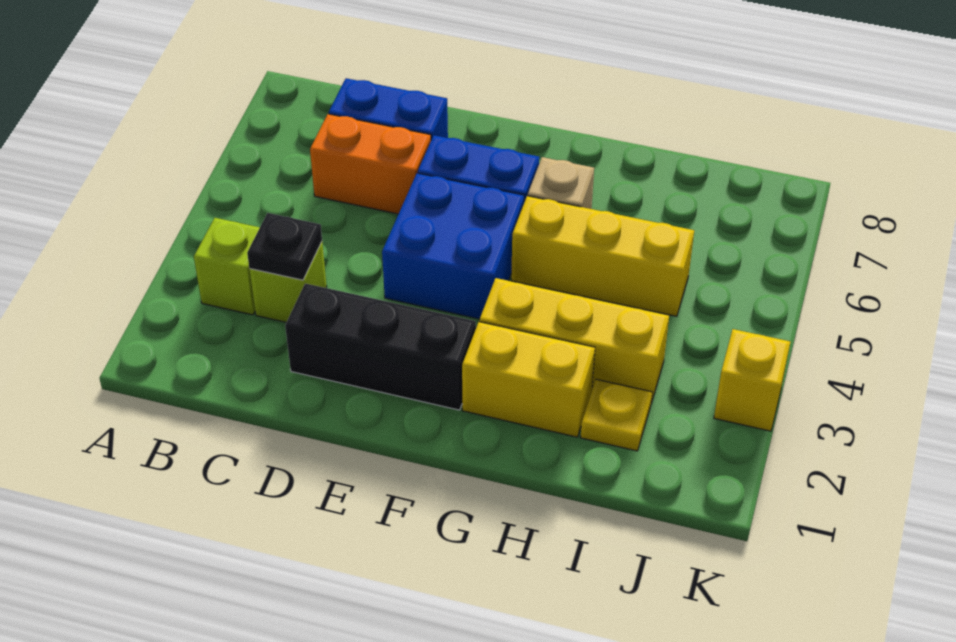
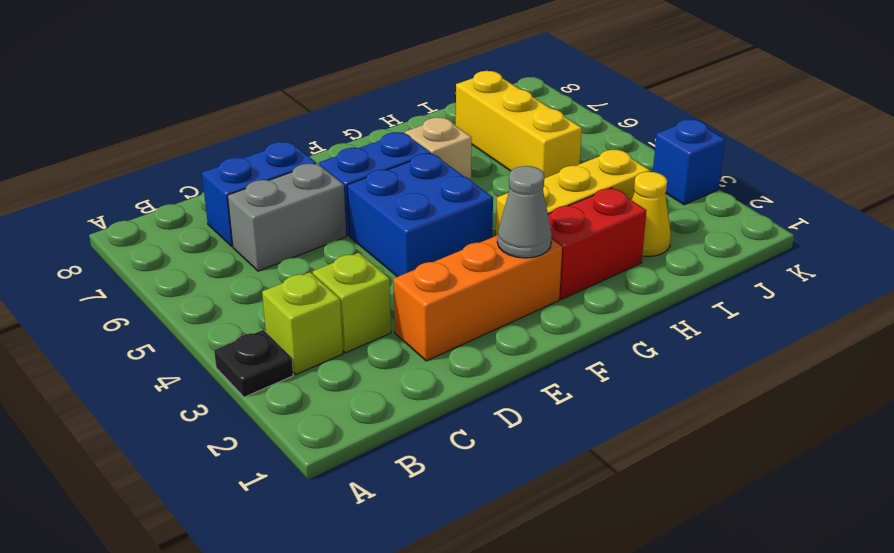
black 1x1 plate [247,213,322,280] -> black 1x1 plate moved to [214,330,293,397]
orange 1x2 brick [310,114,431,214] -> grey 1x2 brick [228,163,346,271]
black 1x3 brick [285,284,476,410] -> orange 1x3 brick [393,235,562,361]
none -> grey 1x1 cone [497,166,552,258]
yellow 1x2 brick [462,322,595,437] -> red 1x2 brick [548,188,647,299]
yellow 1x3 brick [511,196,694,316] -> yellow 1x3 brick turned to [456,71,582,178]
yellow 1x1 plate [581,379,652,451] -> yellow 1x1 cone [632,172,671,257]
yellow 1x1 brick [714,329,790,431] -> blue 1x1 brick [653,119,725,205]

